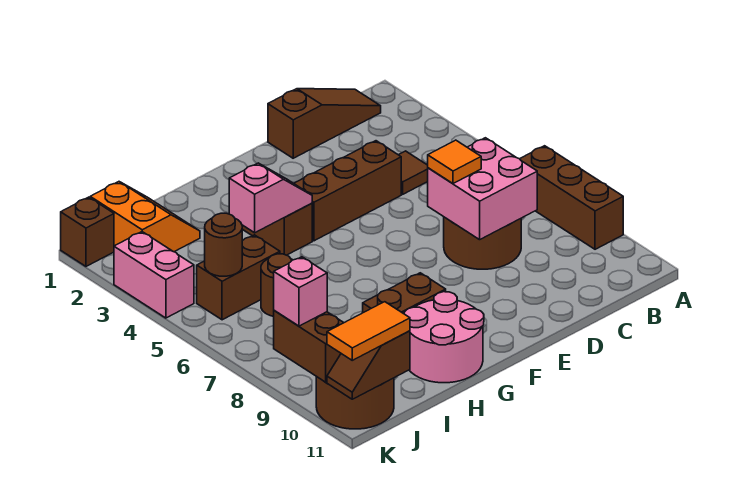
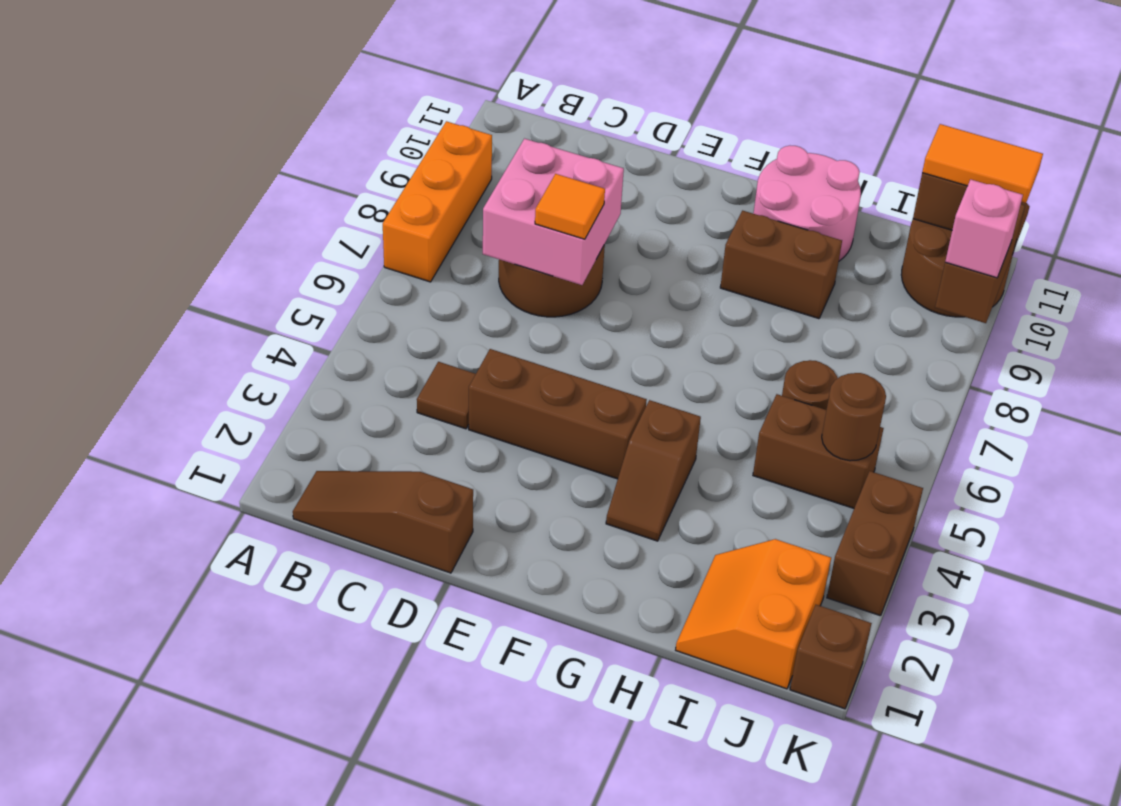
brown 1x3 brick [520,146,623,249] -> orange 1x3 brick [383,121,492,282]
pink 1x2 slope [229,163,312,233] -> none
pink 1x2 brick [114,232,194,318] -> brown 1x2 brick [827,471,923,616]

